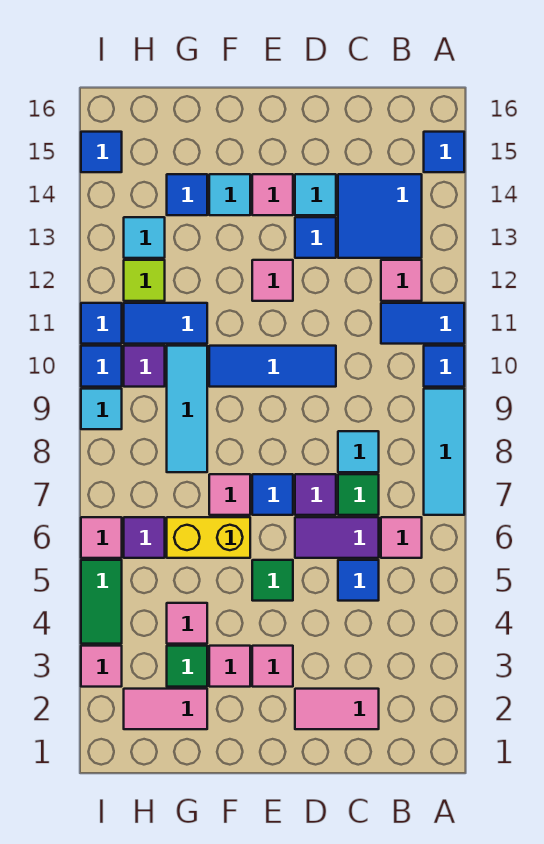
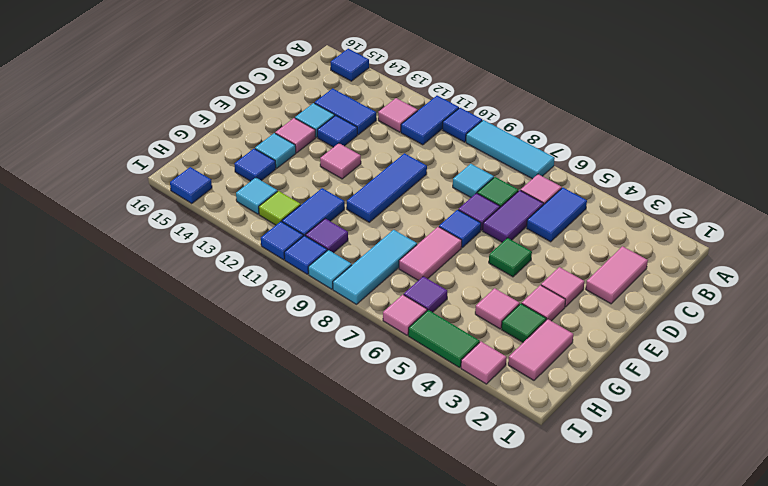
blue 2x2 tile [338,174,422,258] -> blue 1x2 tile [314,88,376,135]
blue 1x1 tile [338,560,379,601] -> blue 1x2 tile [527,188,587,242]
yellow 1x2 brick [167,517,250,558] -> none
pink 1x1 tile [209,474,250,515] -> pink 1x2 tile [399,227,462,280]
cyan 1x3 tile [167,346,207,472] -> cyan 1x3 tile turned to [333,230,417,304]

